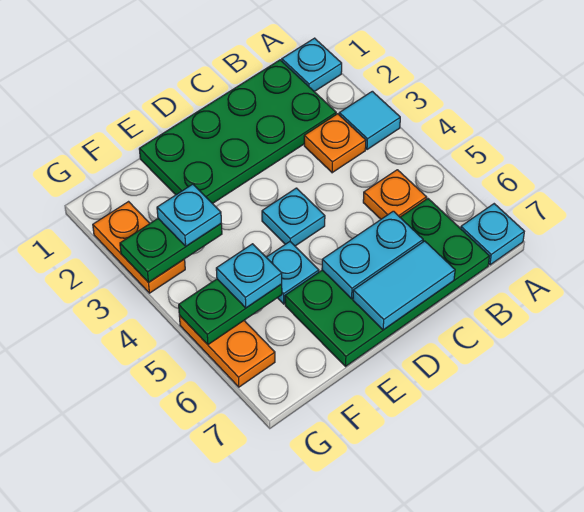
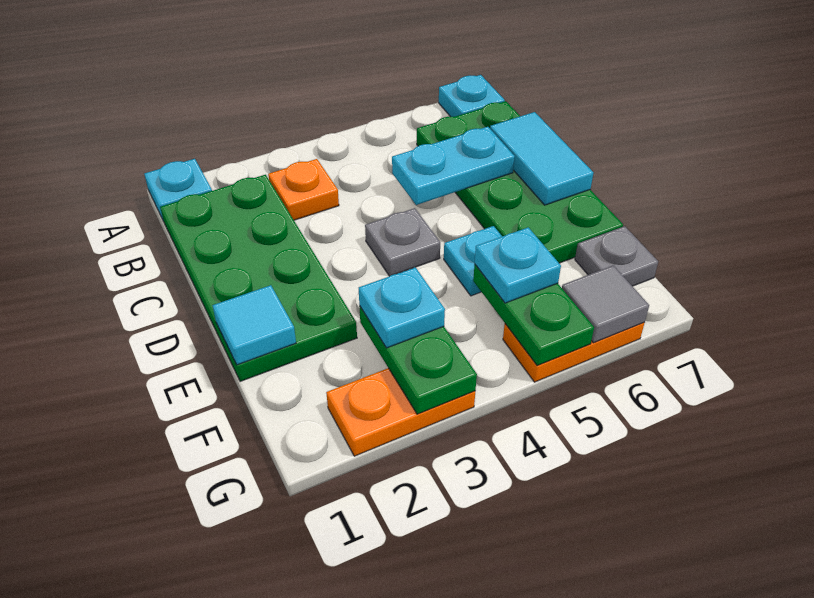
cyan 1x1 tile [339,91,400,150] -> cyan 1x1 tile moved to [212,285,296,365]
orange 1x1 plate [363,170,427,219] -> none
cyan 1x2 plate [322,211,423,299] -> cyan 1x2 plate turned to [392,127,515,205]
cyan 1x1 plate [262,188,325,246] -> grey 1x1 plate [365,208,440,276]
none -> grey 1x1 plate [575,226,658,286]
none -> grey 1x1 tile [562,265,649,343]

